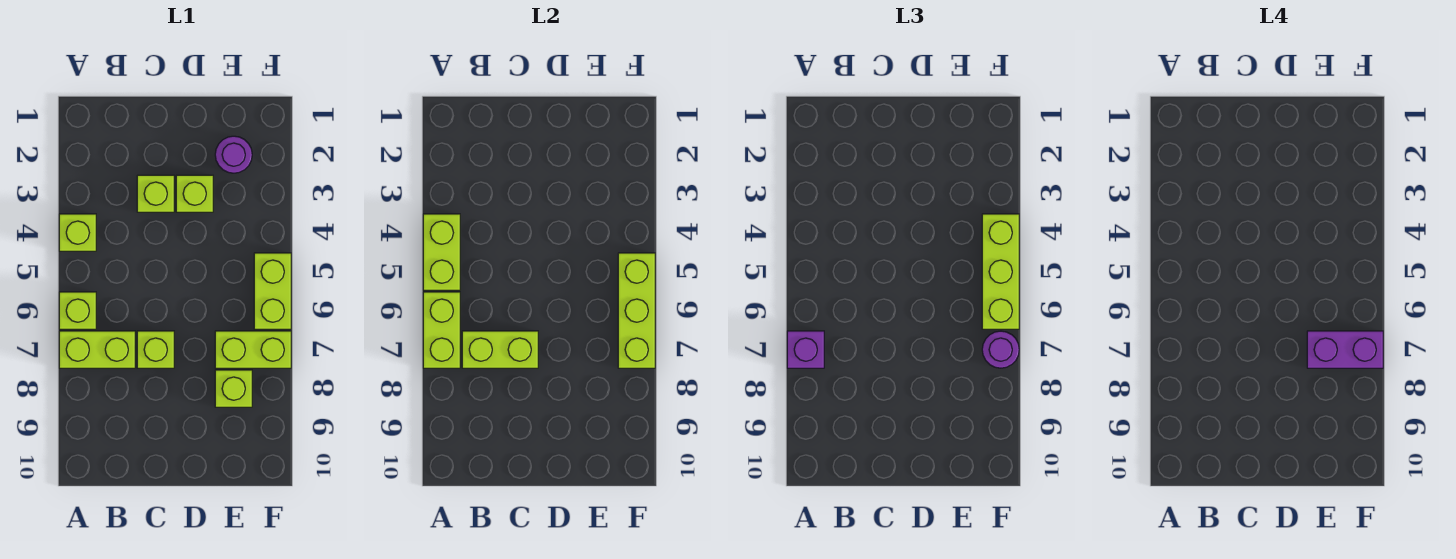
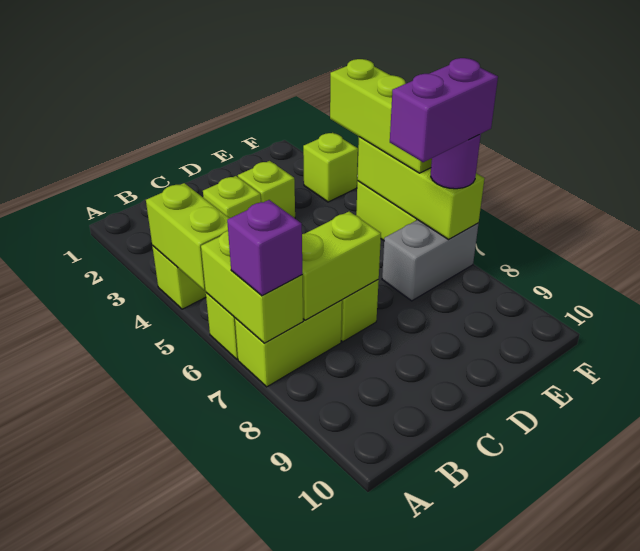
purple 1x1 round brick [215,136,252,173] -> none
lime 1x2 brick [215,331,291,368] -> grey 1x2 brick [382,220,478,301]
lime 1x1 brick [215,370,252,407] -> lime 1x1 brick moved to [303,133,358,202]

